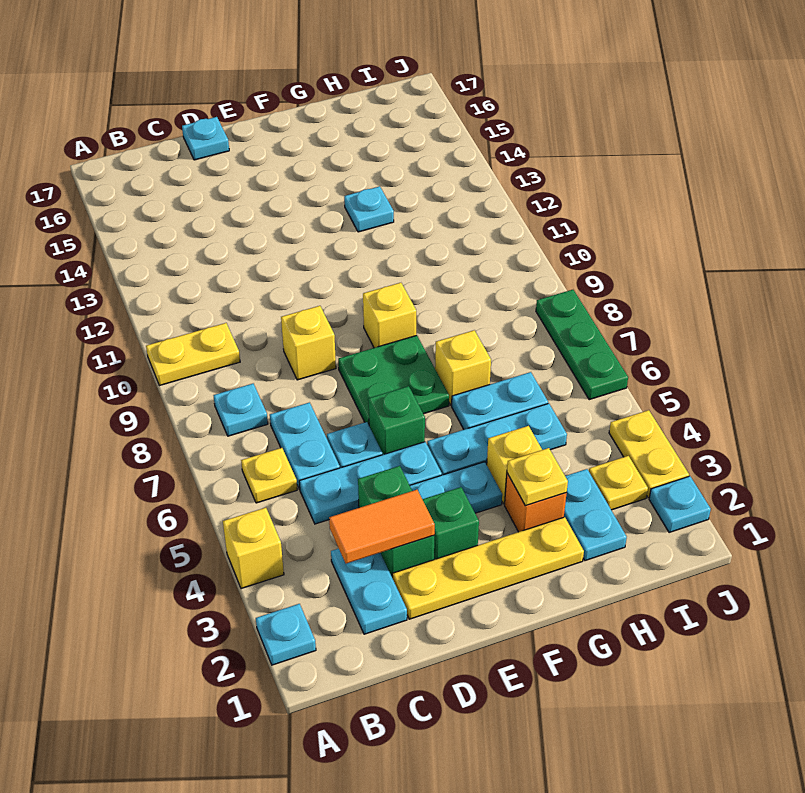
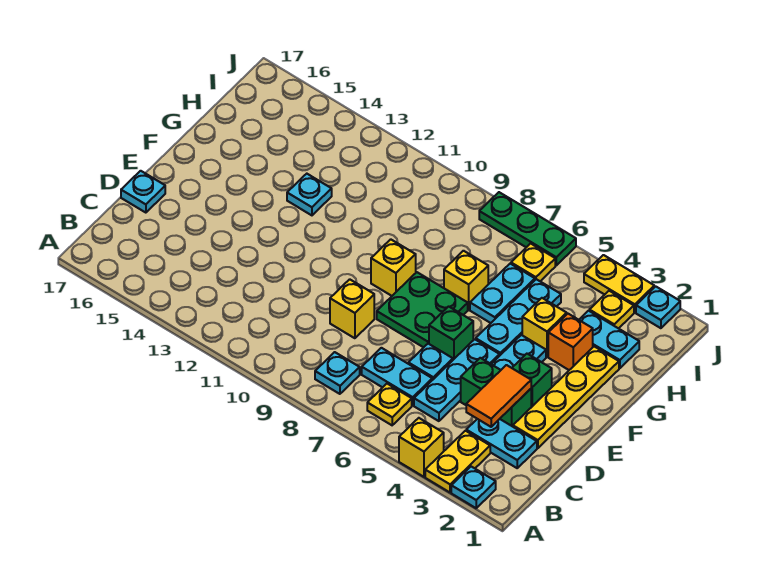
yellow 1x2 plate [146,323,240,386] -> yellow 1x2 plate moved to [425,431,490,492]
yellow 1x1 plate [507,448,568,506] -> yellow 1x1 plate moved to [511,243,555,281]

